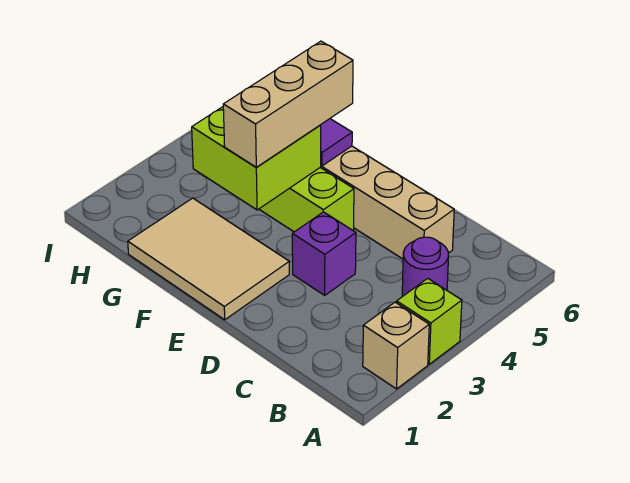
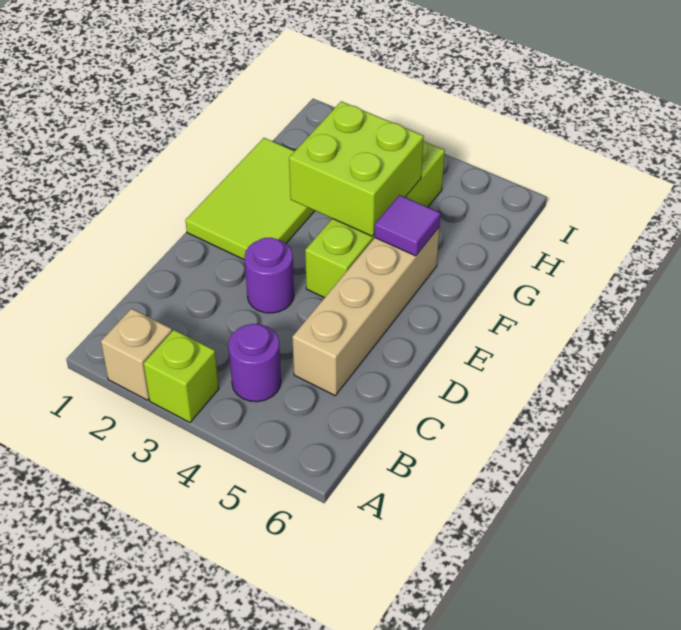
purple 1x1 brick [292,212,356,295] -> purple 1x1 round brick [245,238,294,313]
tan 2x3 tile [128,198,289,320] -> lime 2x3 tile [185,138,315,260]
tan 1x3 brick [223,41,353,167] -> none

